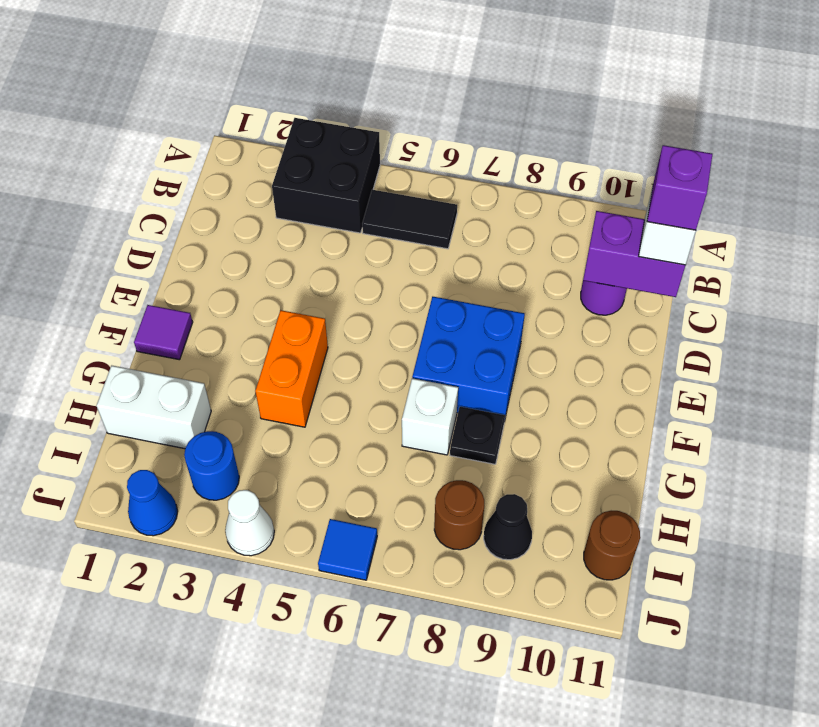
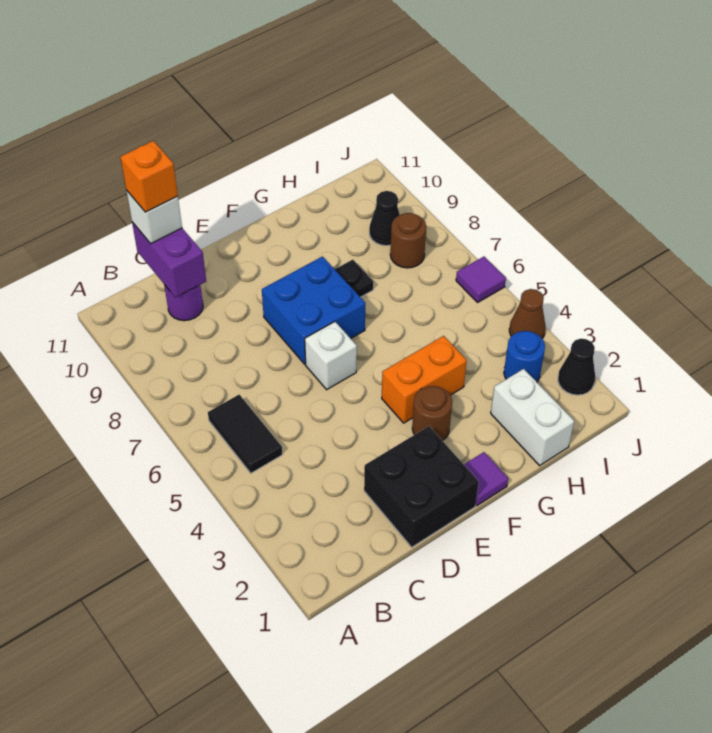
black 2x2 brick [272,118,380,233] -> black 2x2 brick moved to [364,426,479,547]
purple 1x1 brick [647,145,712,230] -> orange 1x1 brick [120,141,178,212]
white 1x1 brick [402,378,458,455] -> white 1x1 brick moved to [305,322,357,390]
brown 1x1 round brick [584,511,640,580] -> brown 1x1 round brick moved to [412,386,452,441]
blue 1x1 cone [127,470,178,536] -> black 1x1 cone [558,339,595,395]
white 1x1 cone [225,490,274,556] -> brown 1x1 cone [509,289,546,339]
blue 1x1 tile [318,519,377,580] -> purple 1x1 tile [456,257,506,302]

